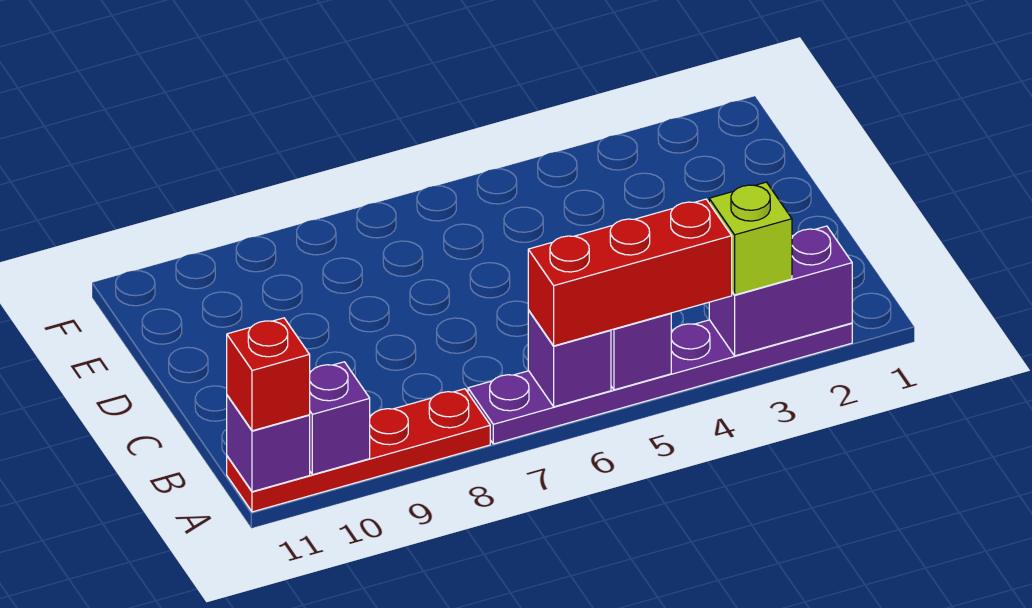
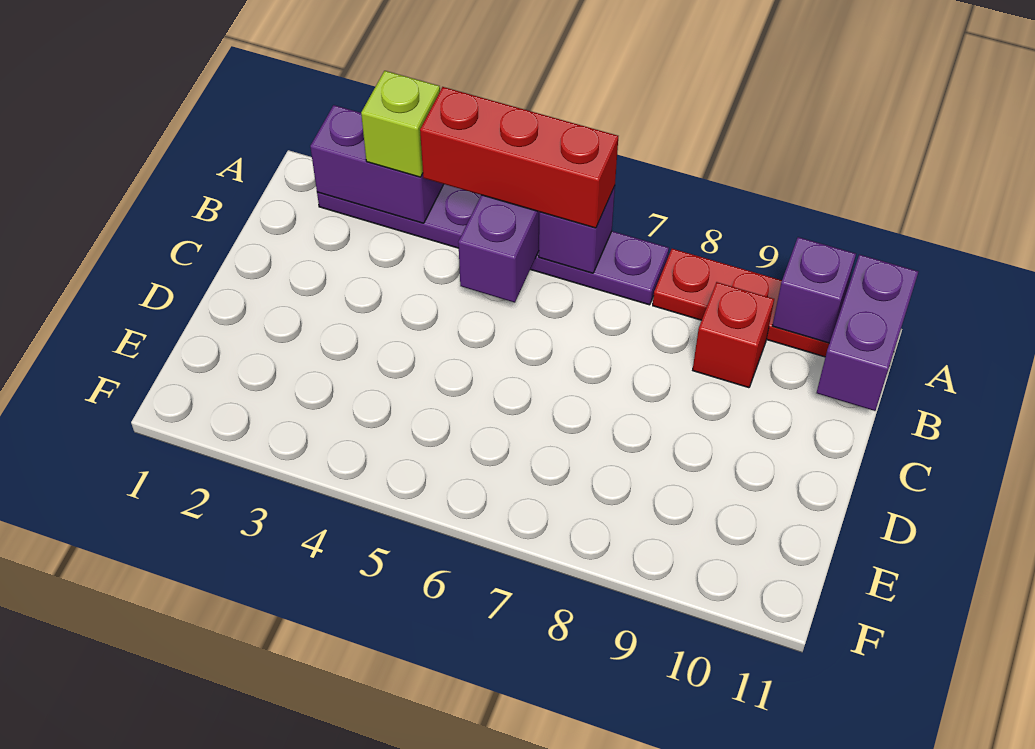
purple 1x1 brick [227,395,310,492] -> purple 1x2 brick [817,255,918,411]
red 1x1 brick [227,318,310,431] -> red 1x1 brick moved to [693,282,774,388]

